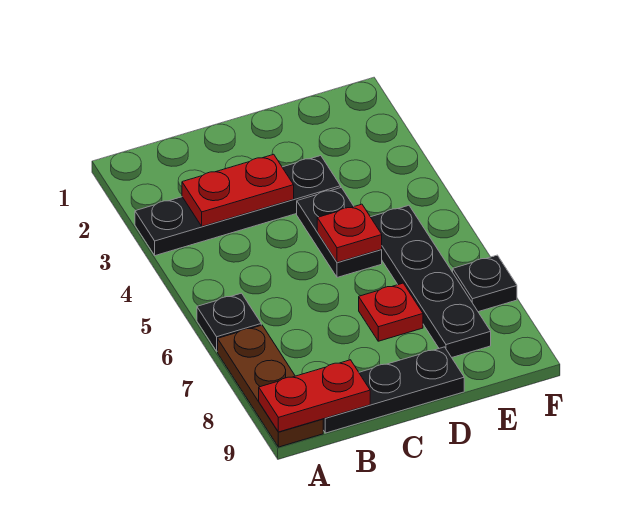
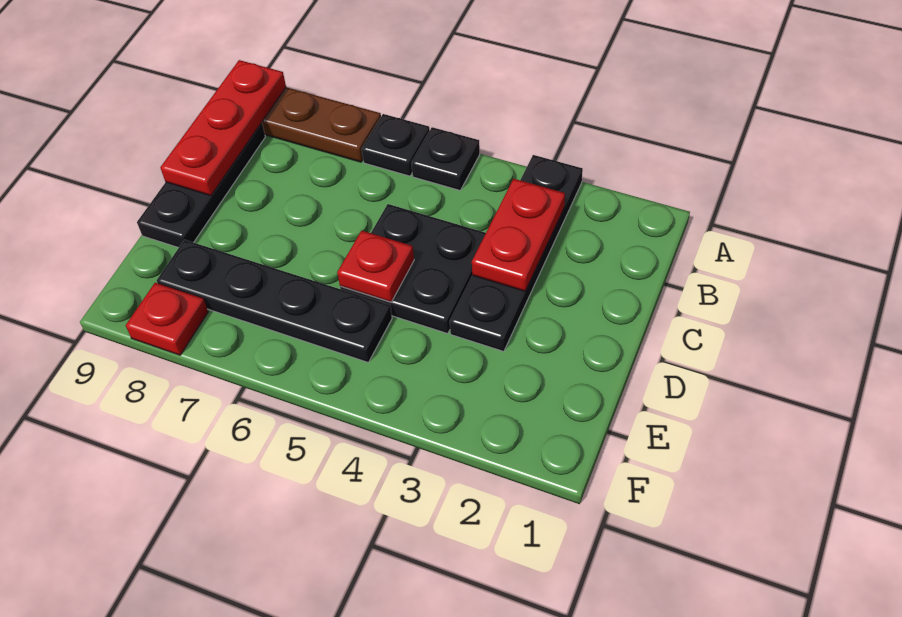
red 1x2 plate [259,360,370,432] -> red 1x3 plate [160,60,286,196]
black 1x2 plate [297,187,382,277] -> black 2x2 plate [340,204,486,334]
red 1x1 plate [359,283,423,341] -> red 1x1 plate moved to [126,283,208,355]
black 1x1 plate [453,255,517,312] -> black 1x1 plate moved to [411,127,480,190]

